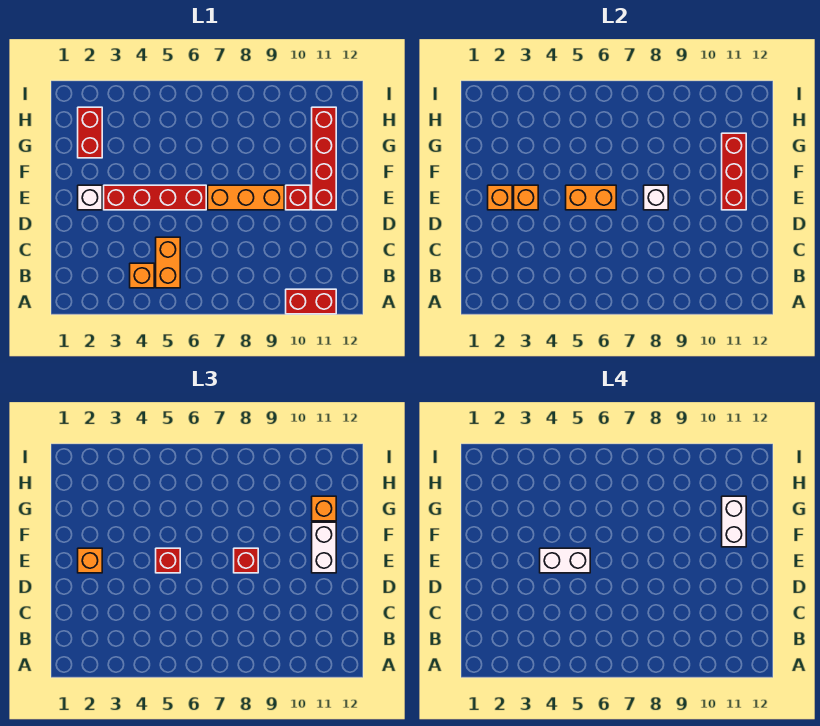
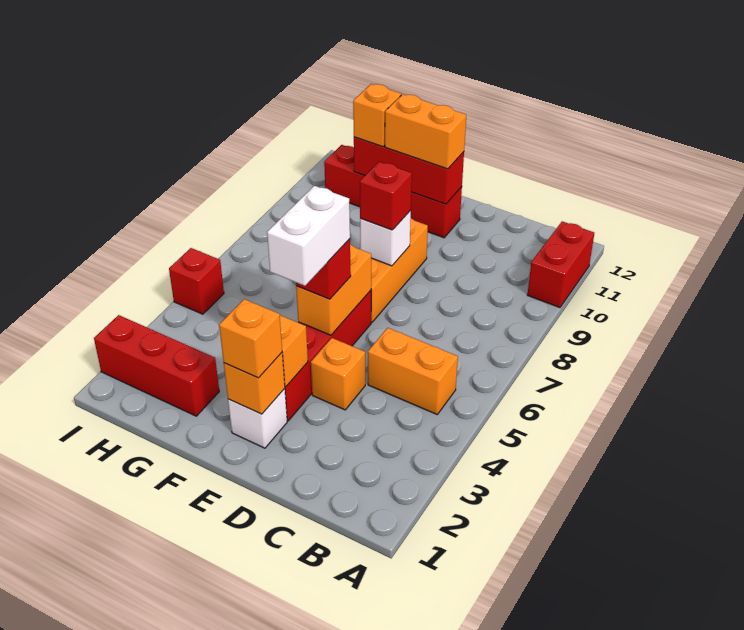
orange 1x1 brick [130,263,154,288] -> orange 1x1 brick moved to [311,338,365,410]
red 1x1 brick [286,185,310,210] -> red 1x1 brick moved to [169,248,224,314]
white 1x2 brick [312,522,336,573] -> orange 1x2 brick [385,94,466,169]
white 1x2 brick [722,496,746,547] -> none
red 1x2 brick [78,107,102,158] -> red 1x3 brick [94,315,219,416]

